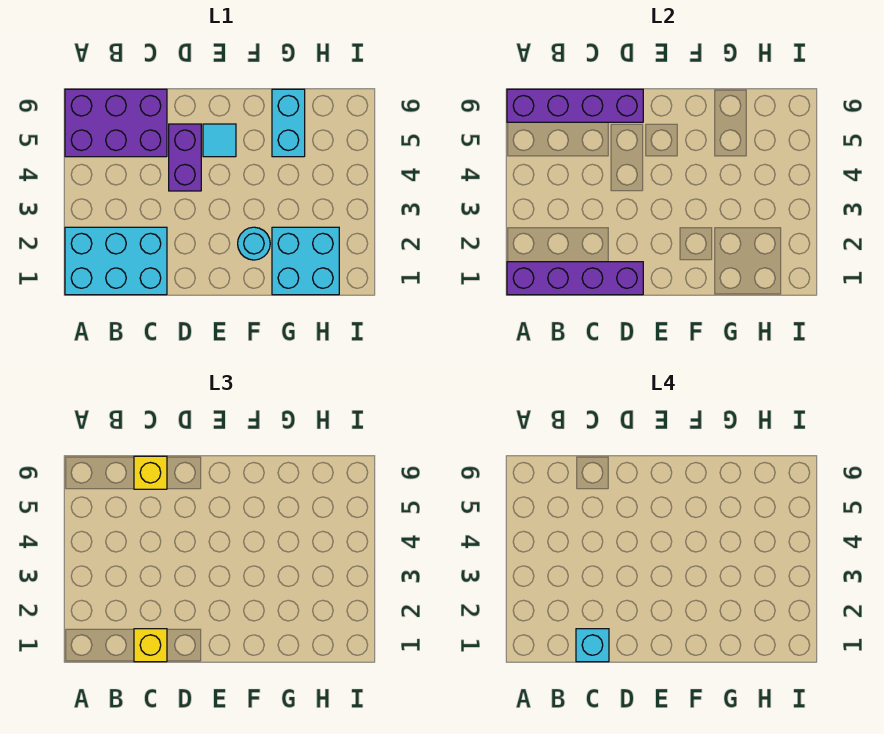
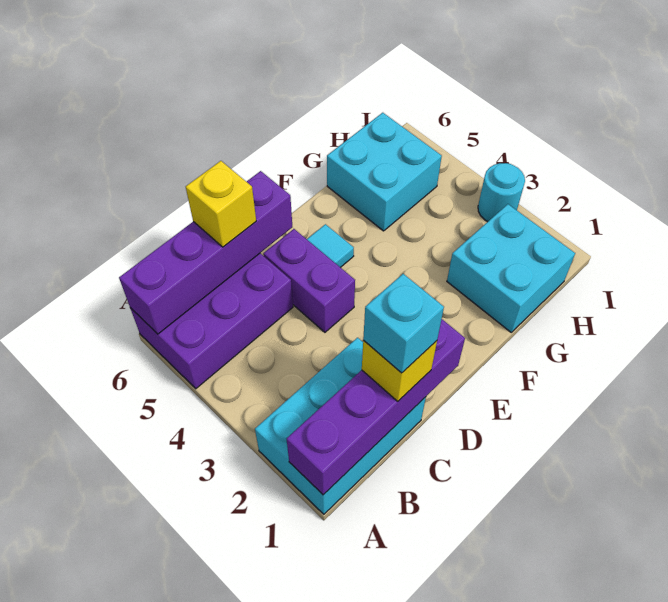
cyan 1x1 round brick [238,227,270,260] -> cyan 1x1 round brick moved to [478,163,525,222]
cyan 1x2 brick [272,89,305,157] -> cyan 2x2 brick [327,113,442,231]

